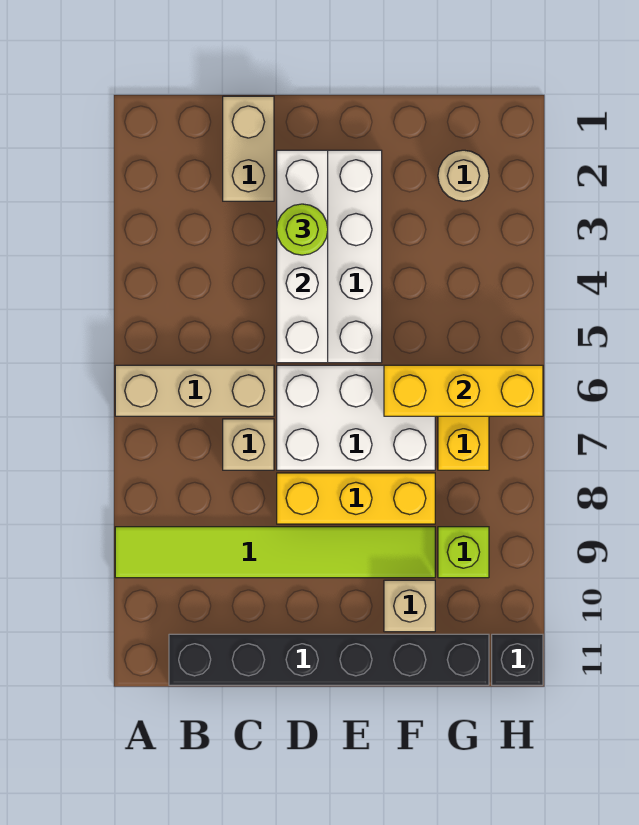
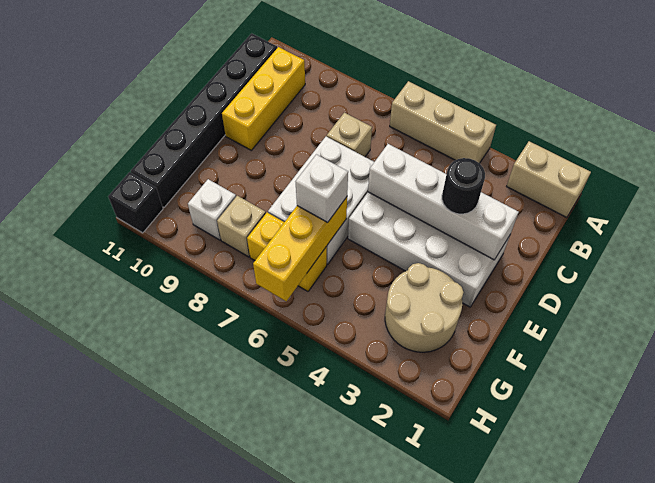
tan 1x3 brick [115,365,274,416] -> tan 1x3 brick turned to [390,81,496,163]
lime 1x6 tile [115,527,435,578] -> none
tan 1x2 brick [223,96,274,201] -> tan 1x2 brick moved to [507,141,591,218]
lime 1x1 round brick [277,204,328,255] -> black 1x1 round brick [442,158,485,214]
yellow 1x3 brick [277,473,435,524] -> yellow 1x3 brick moved to [222,47,305,150]
none -> white 1x1 brick [296,154,348,222]
tan 1x1 brick [384,580,435,632] -> tan 1x1 brick moved to [217,196,266,257]
tan 1x1 round brick [438,150,489,201] -> tan 2x2 round brick [385,263,464,352]
lime 1x1 brick [438,527,489,578] -> white 1x1 brick [188,179,236,240]

